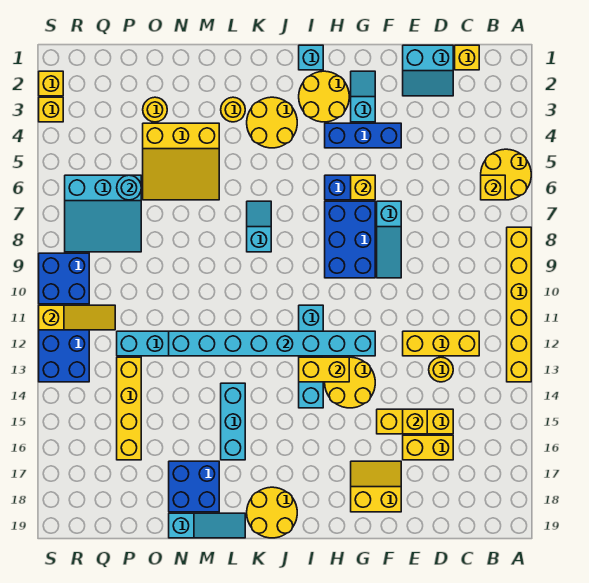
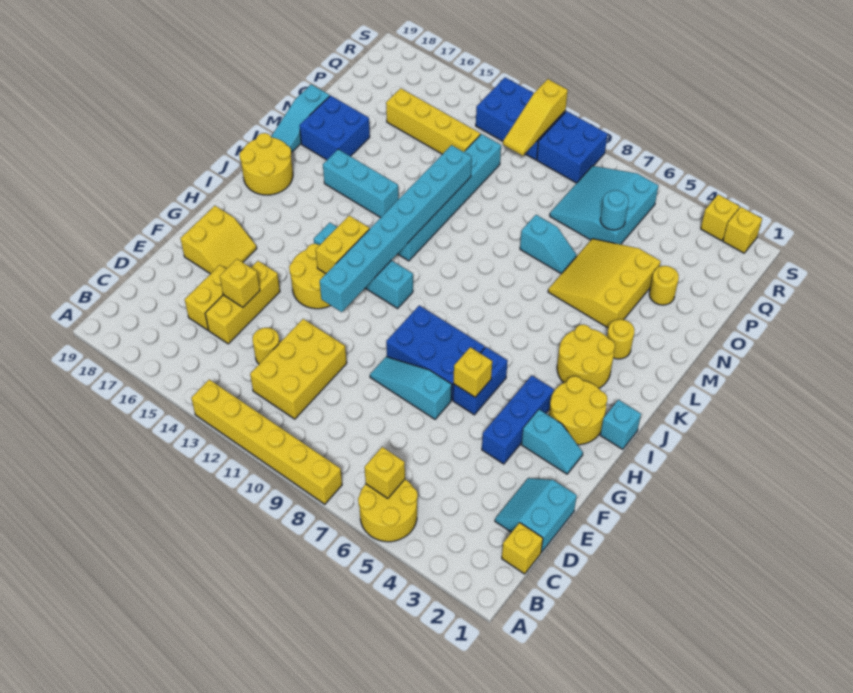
yellow 1x3 brick [403,331,479,356] -> yellow 2x3 brick [250,319,347,419]
cyan 1x2 slope [247,201,271,252] -> cyan 1x2 slope moved to [520,215,577,274]

